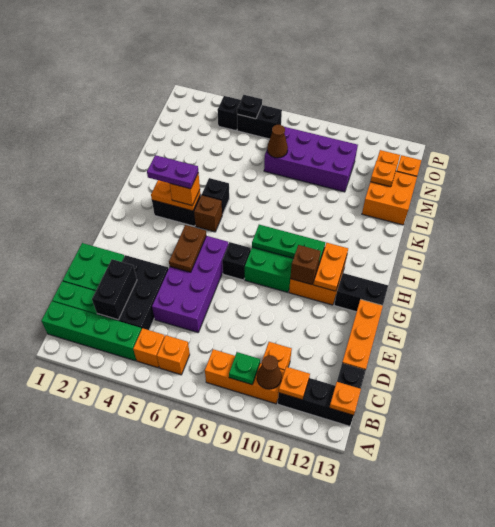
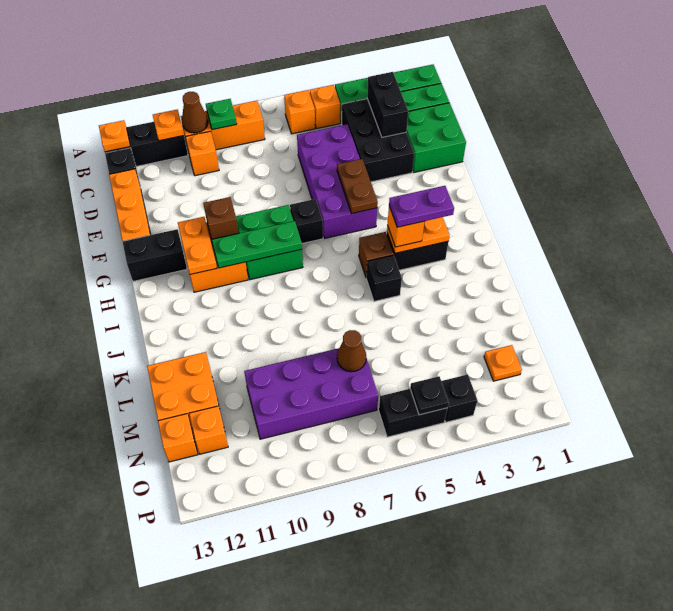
orange 1x1 plate [370,161,397,187] -> orange 1x1 plate moved to [484,345,522,381]

